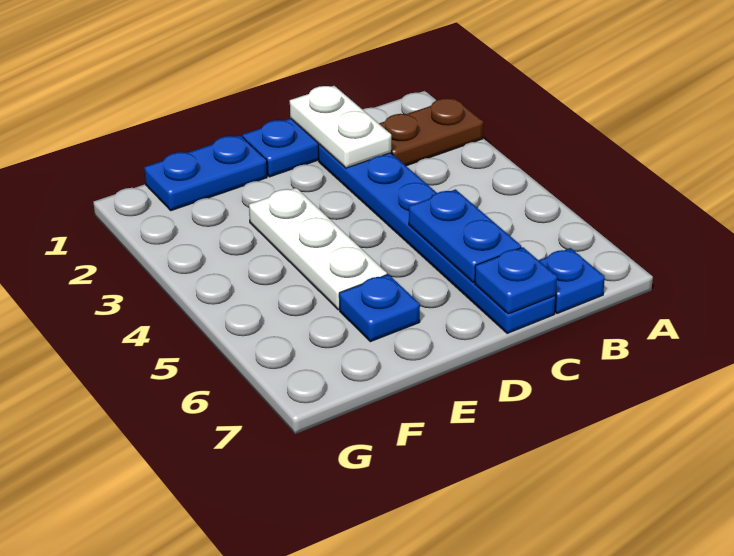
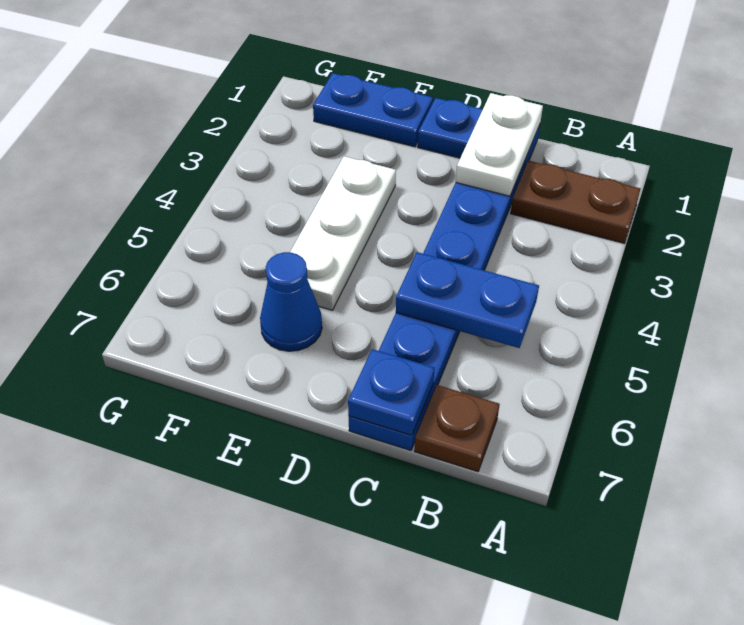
blue 1x1 plate [539,248,605,314] -> brown 1x1 plate [414,385,500,472]
blue 1x2 plate [409,189,521,282] -> blue 1x2 plate turned to [396,252,539,348]
blue 1x1 plate [339,274,420,342] -> blue 1x1 cone [260,252,322,351]

